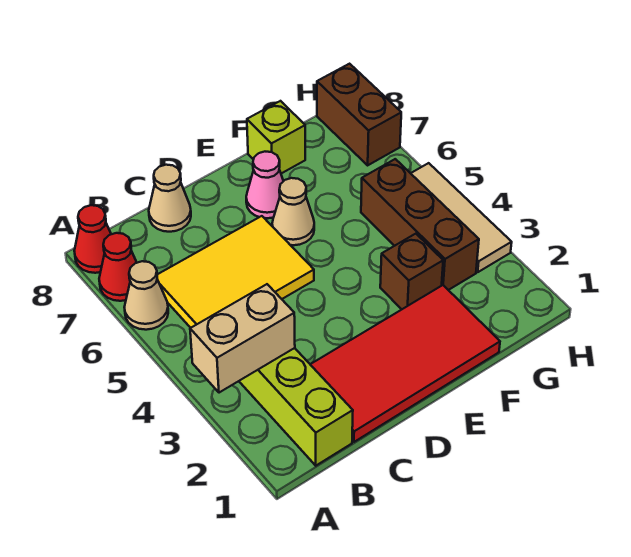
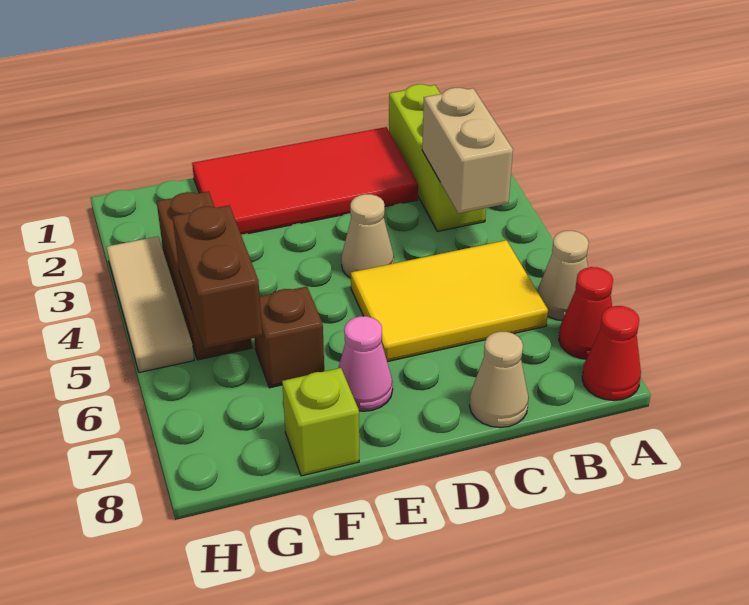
tan 1x2 brick [190,284,295,393] -> tan 1x2 brick turned to [422,88,513,213]
tan 1x1 cone [272,178,314,245] -> tan 1x1 cone moved to [341,194,394,278]
brown 1x1 brick [380,234,443,309] -> brown 1x1 brick moved to [255,287,324,388]
brown 1x2 brick [317,64,401,165] -> brown 1x2 brick moved to [172,205,263,349]

